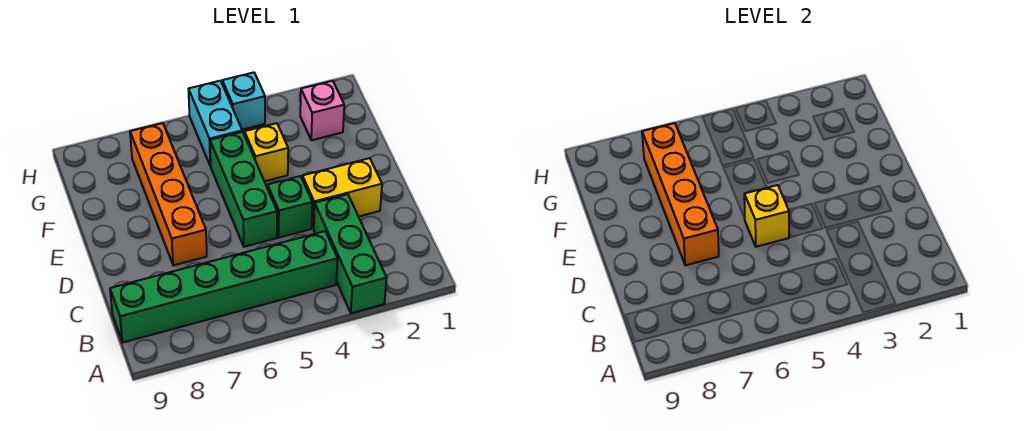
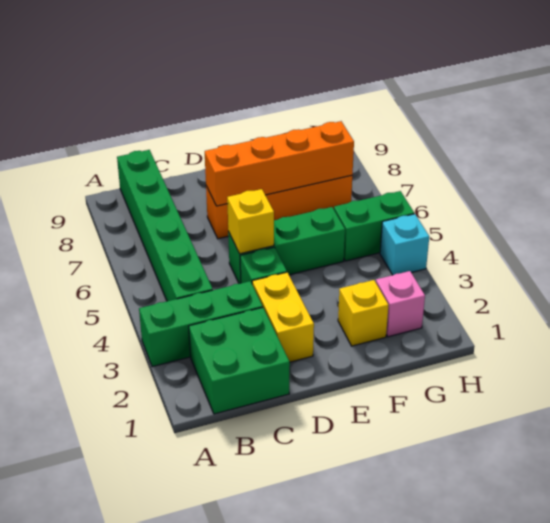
none -> green 2x2 brick [189,308,290,414]
yellow 1x1 brick [244,123,288,181] -> yellow 1x1 brick moved to [338,280,388,346]
cyan 1x2 brick [188,81,242,166] -> green 1x2 brick [334,191,414,261]

